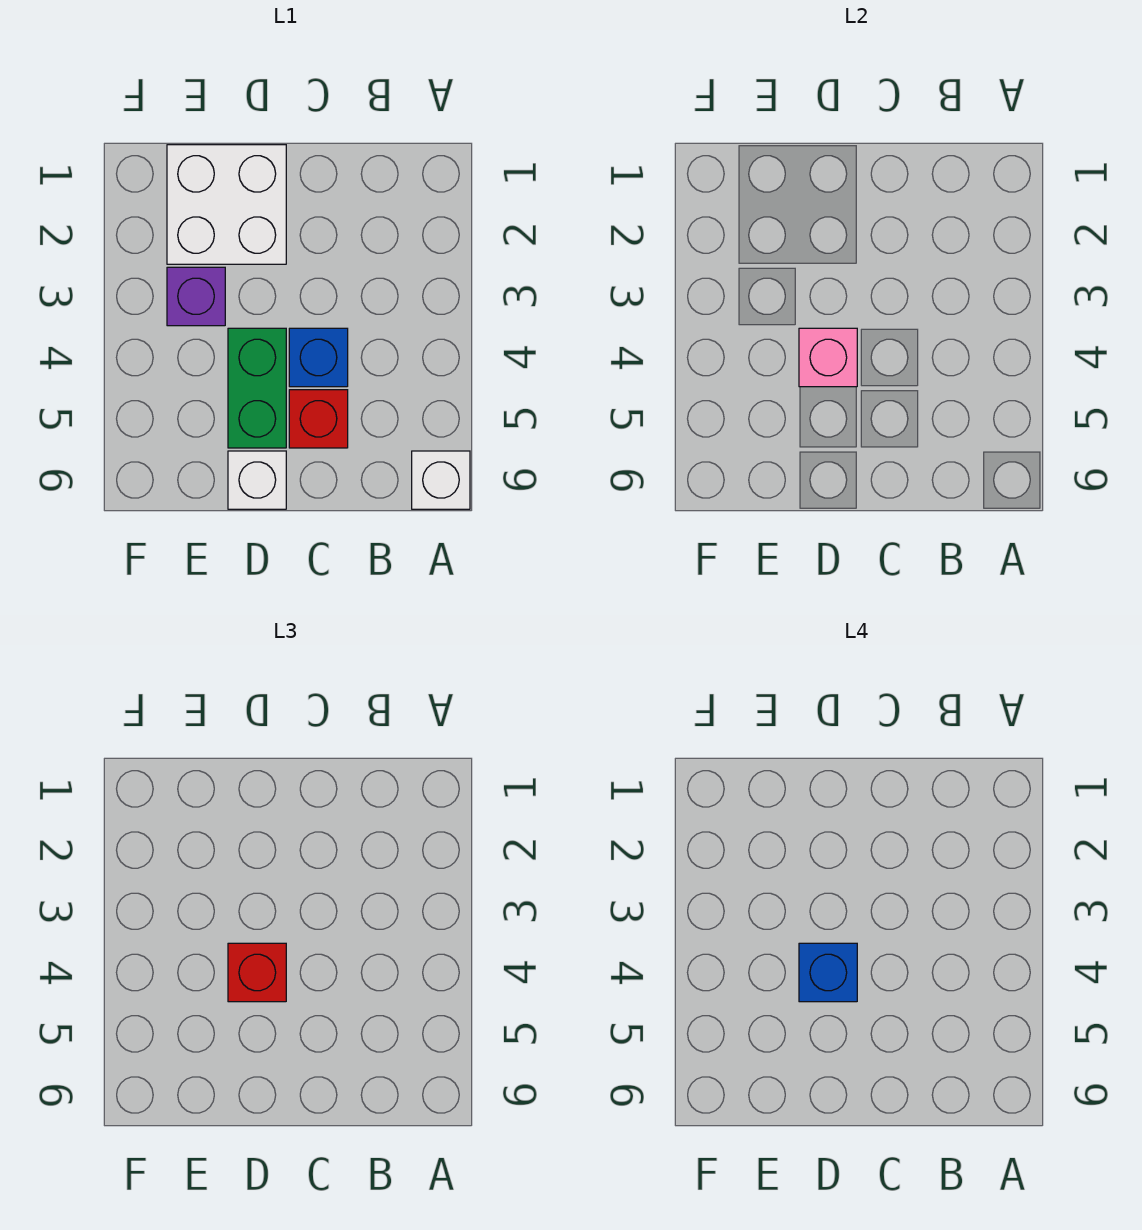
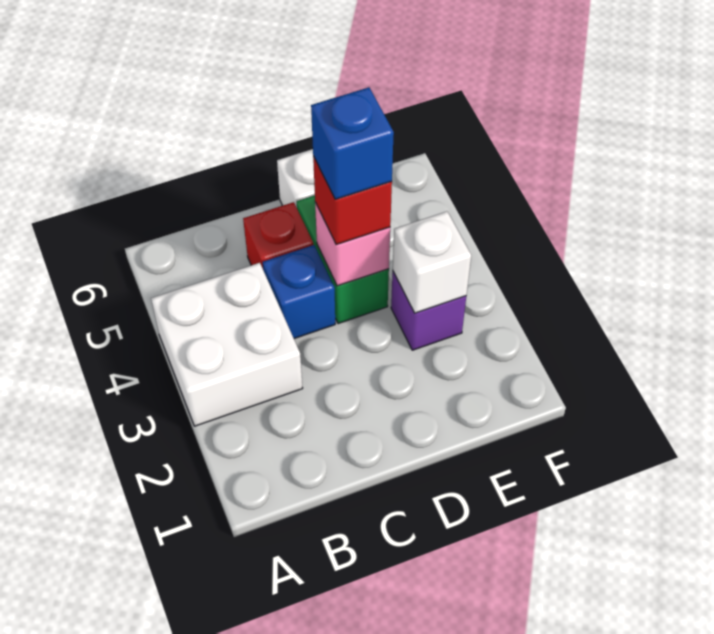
white 1x1 brick [412,451,470,509] -> white 1x1 brick moved to [393,211,471,313]
white 2x2 brick [167,145,286,264] -> white 2x2 brick moved to [151,263,303,426]

